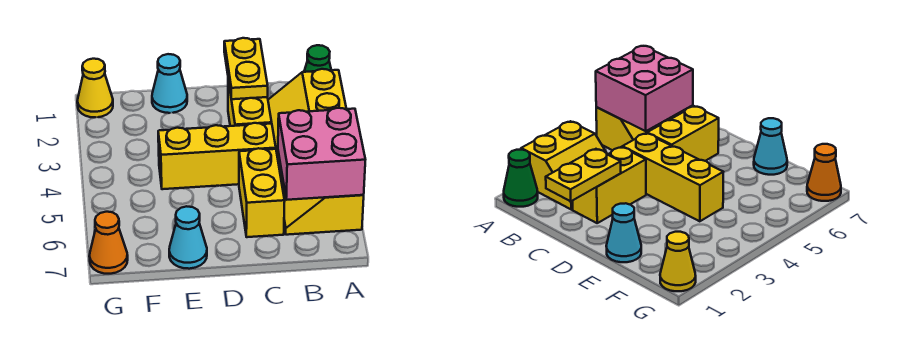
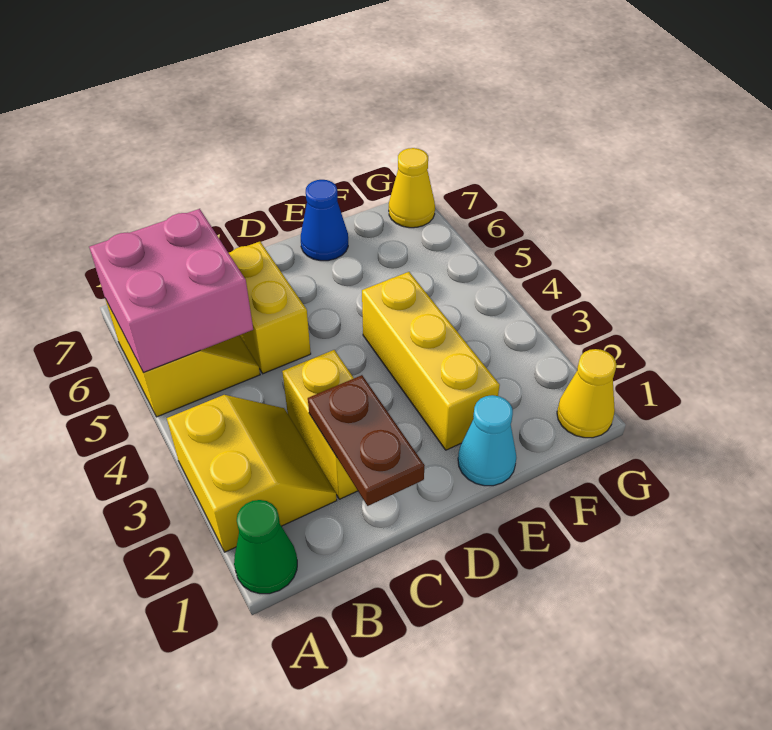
yellow 1x2 plate [224,38,268,99] -> brown 1x2 plate [308,375,425,506]
yellow 1x3 brick [158,123,276,189] -> yellow 1x3 brick turned to [362,272,500,450]
cyan 1x1 cone [169,206,207,269] -> blue 1x1 cone [301,180,348,261]
orange 1x1 cone [89,212,128,274] -> yellow 1x1 cone [389,148,435,228]

